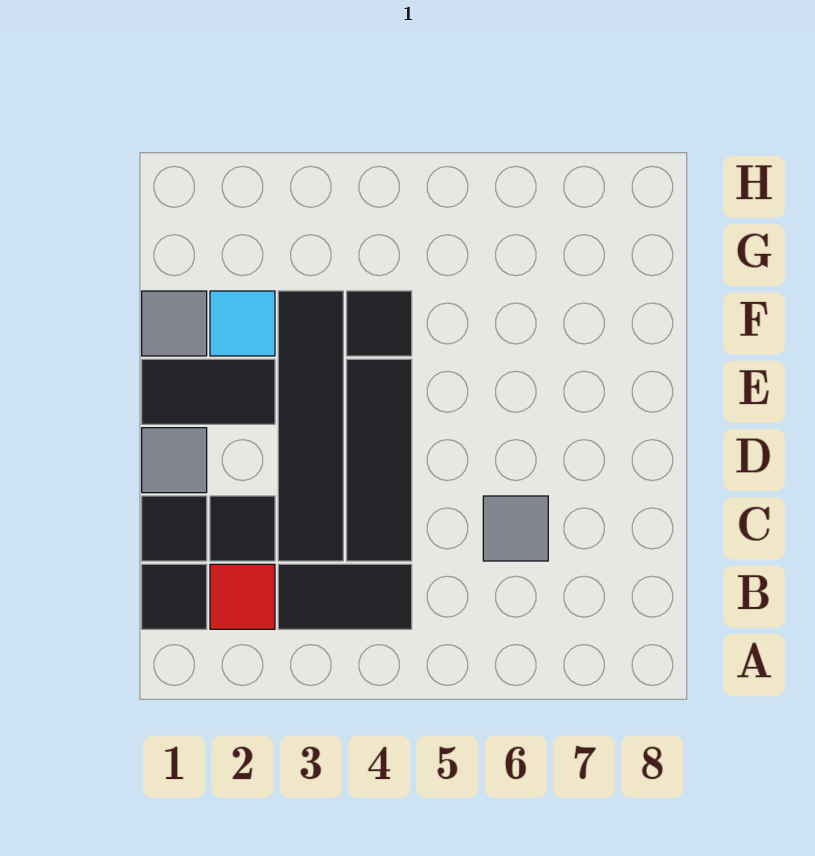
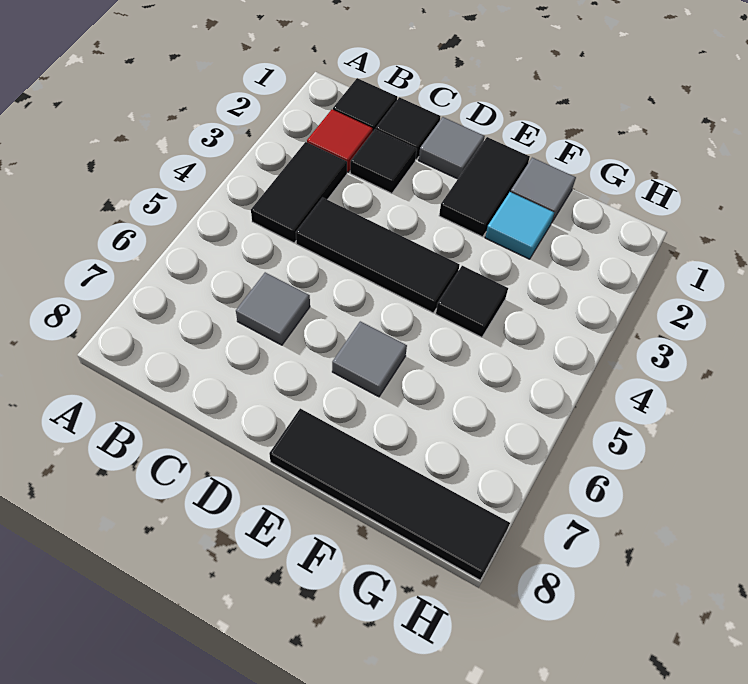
black 1x4 tile [278,291,343,561] -> black 1x4 tile moved to [269,409,510,580]
none -> grey 1x1 tile [332,321,407,397]

